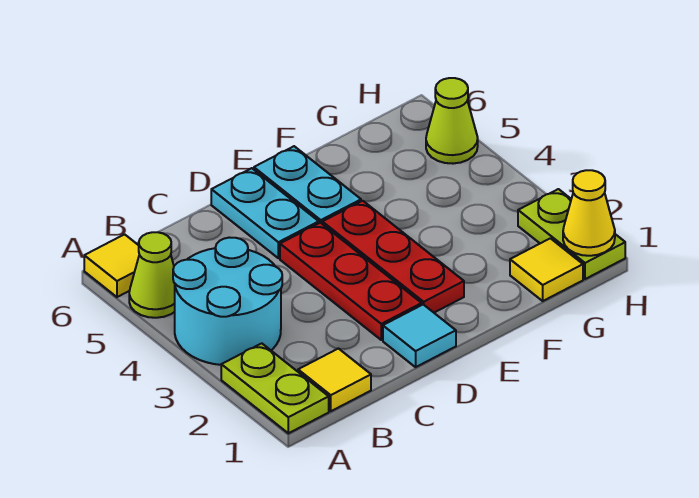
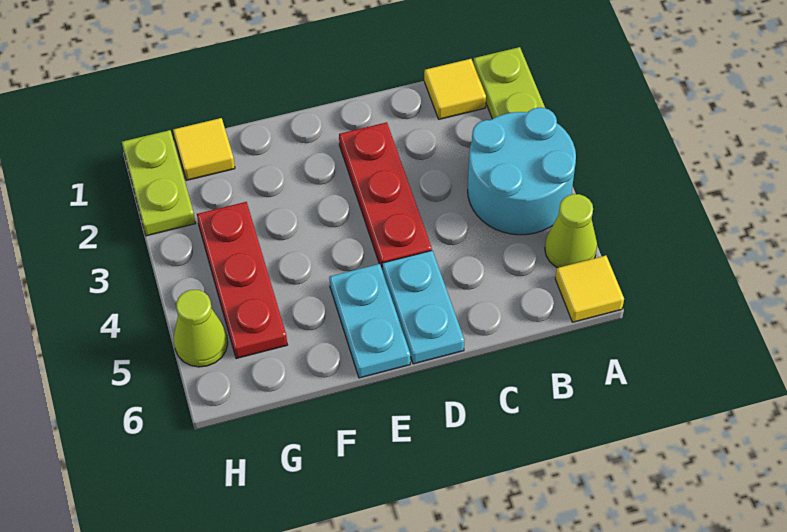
cyan 1x1 tile [383,304,456,367] -> none
red 1x3 plate [322,201,464,313] -> red 1x3 plate moved to [197,202,287,359]
yellow 1x1 cone [563,170,615,256] -> none

